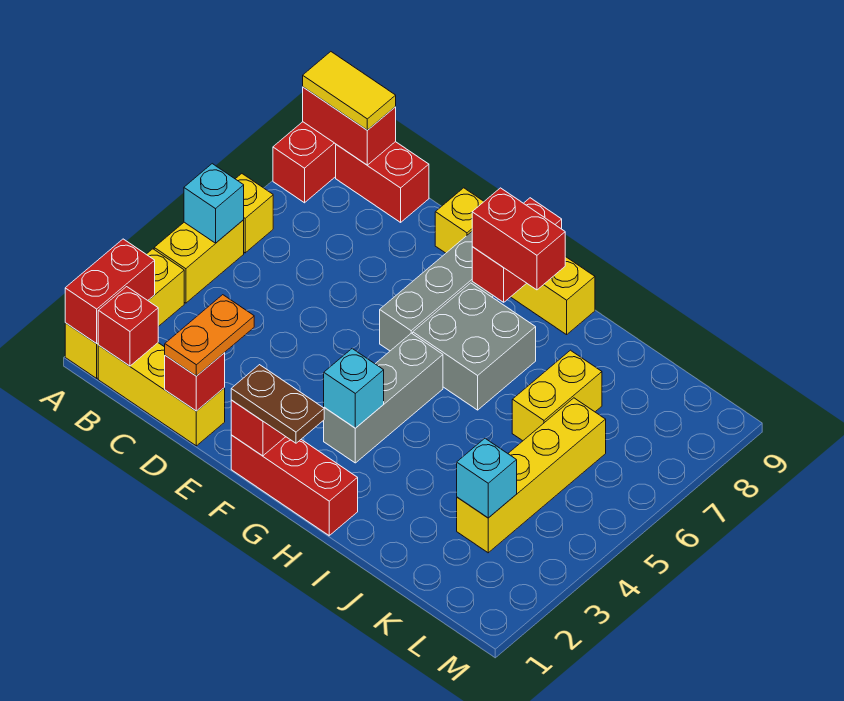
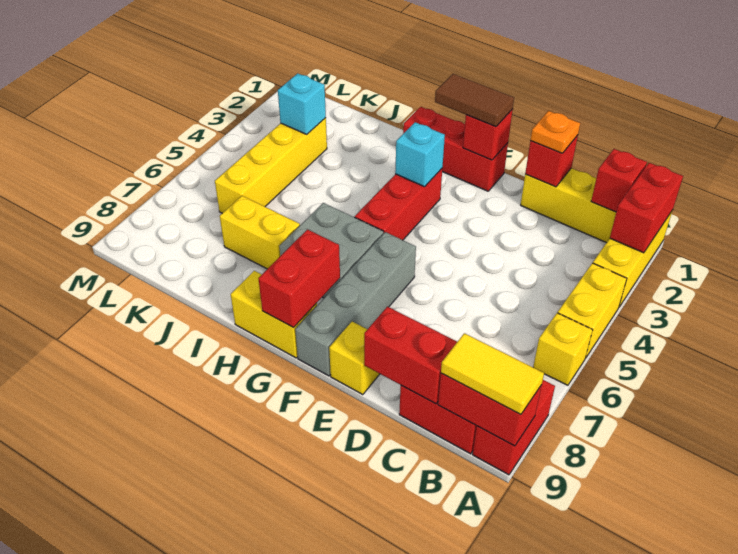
cyan 1x1 brick [184,164,244,243] -> none
orange 1x2 plate [165,295,254,376] -> orange 1x1 plate [530,111,580,153]
brown 1x2 plate [231,365,324,443] -> brown 1x2 tile [435,74,514,126]
grey 1x3 brick [324,333,443,463] -> red 1x3 brick [355,169,442,240]
red 1x2 brick [472,188,565,290] -> red 1x2 brick moved to [364,307,457,404]
yellow 1x2 brick [512,350,602,441] -> yellow 1x2 brick turned to [220,196,300,269]

